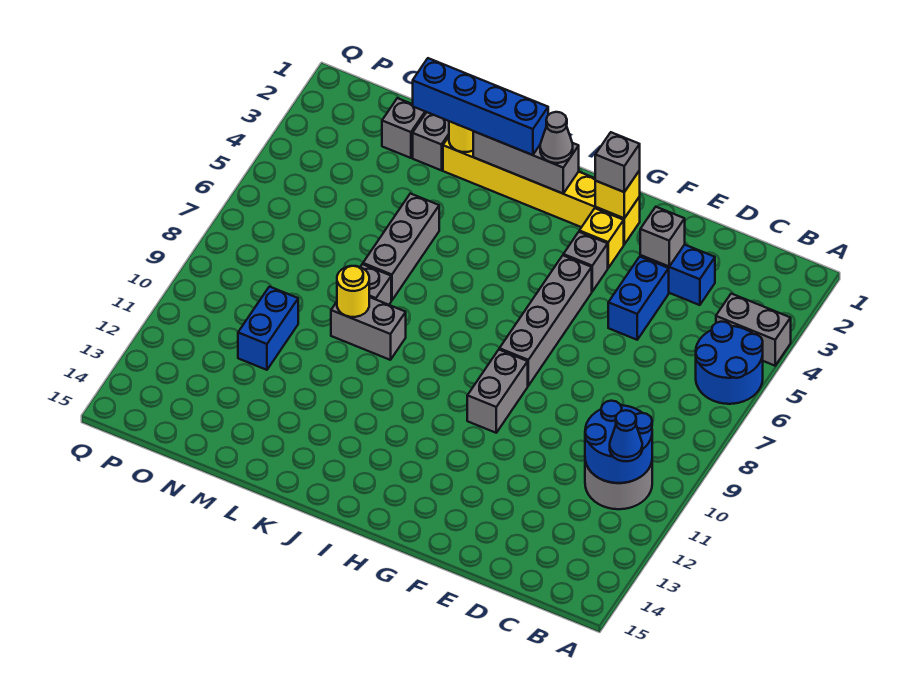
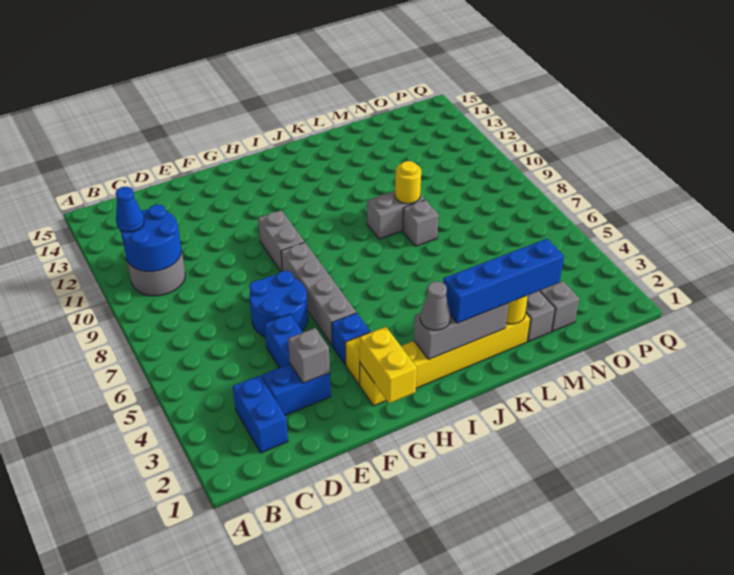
grey 1x2 brick [716,294,791,366] -> none
blue 2x2 round brick [696,322,763,404] -> blue 2x2 round brick moved to [249,271,308,337]
yellow 1x1 brick [595,170,640,218] -> yellow 1x2 brick [359,327,417,403]
grey 1x1 brick [595,132,640,192] -> none
grey 1x1 brick [563,232,608,291] -> blue 1x1 brick [332,313,370,365]
grey 1x3 brick [363,194,439,300] -> none
blue 1x2 brick [238,287,298,370] -> blue 1x2 brick moved to [233,376,288,453]

